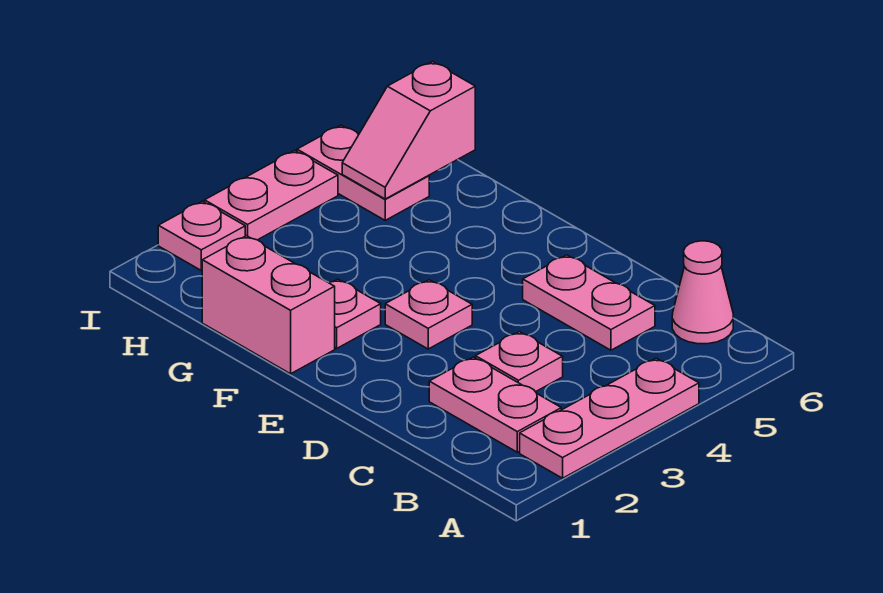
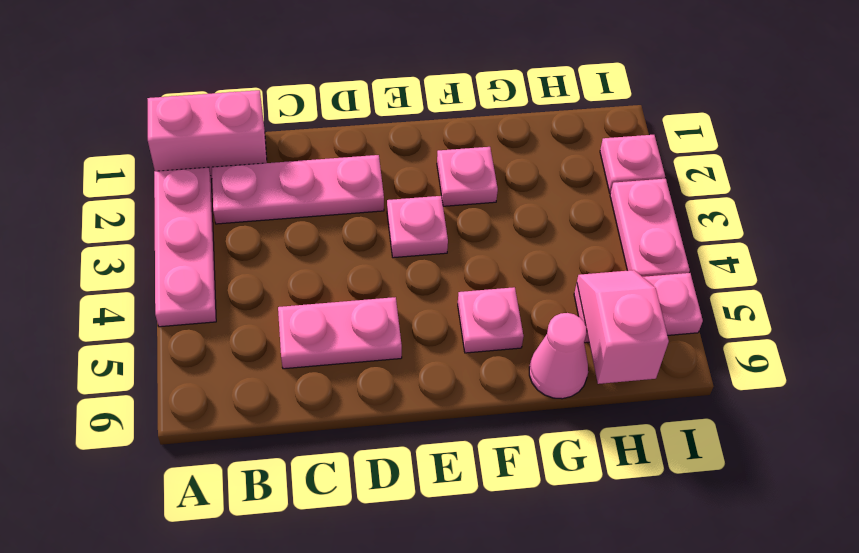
pink 1x2 plate [429,357,561,452] -> pink 1x3 plate [212,155,384,224]
pink 1x1 cone [672,241,733,344] -> pink 1x1 cone moved to [529,313,588,399]
pink 1x1 plate [476,332,563,392] -> pink 1x1 plate moved to [458,287,523,353]
pink 1x2 brick [202,236,335,374] -> pink 1x2 brick moved to [147,90,267,179]

